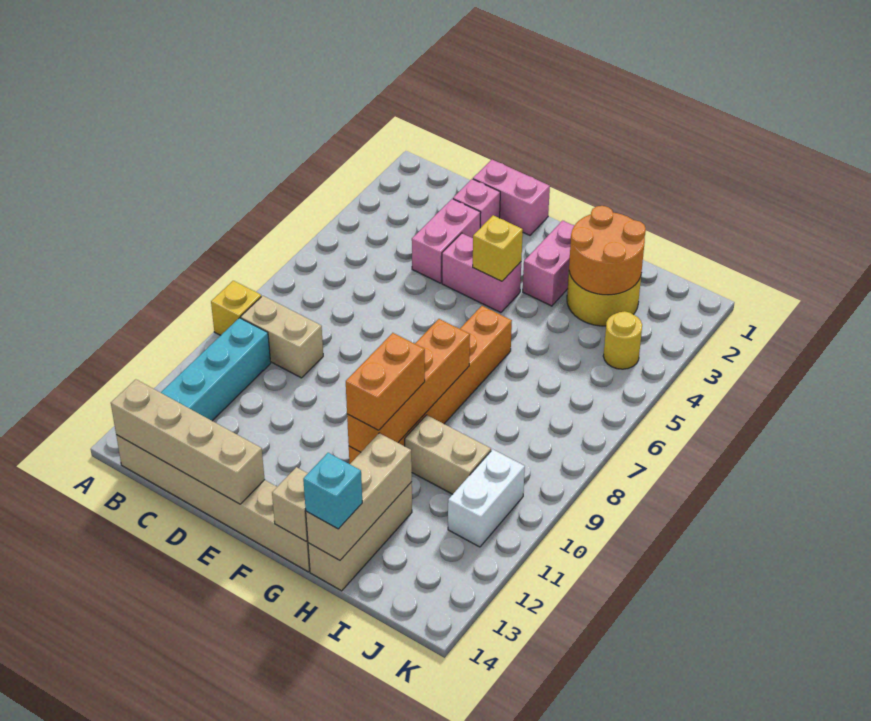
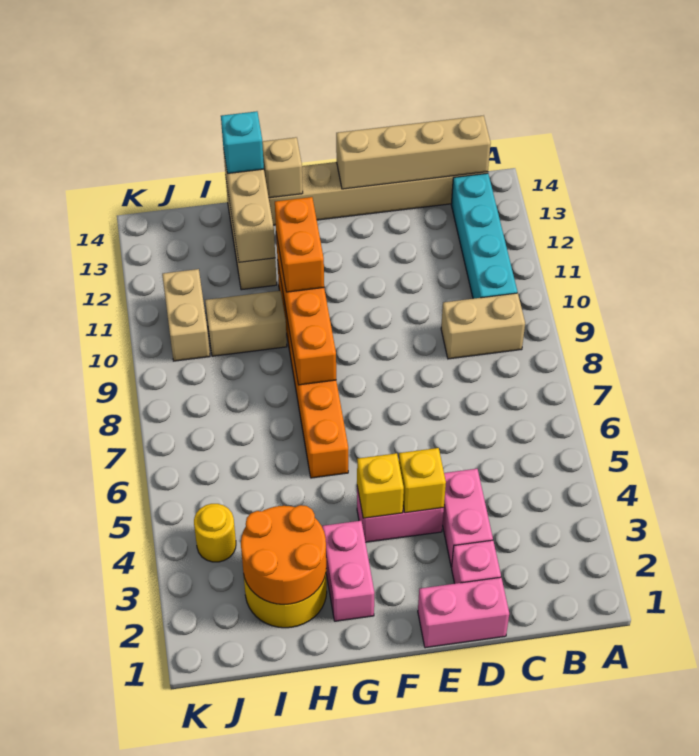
yellow 1x1 brick [211,281,261,335] -> yellow 1x1 brick moved to [399,448,446,513]
white 1x2 brick [448,449,525,547] -> tan 1x2 brick [162,269,210,361]

